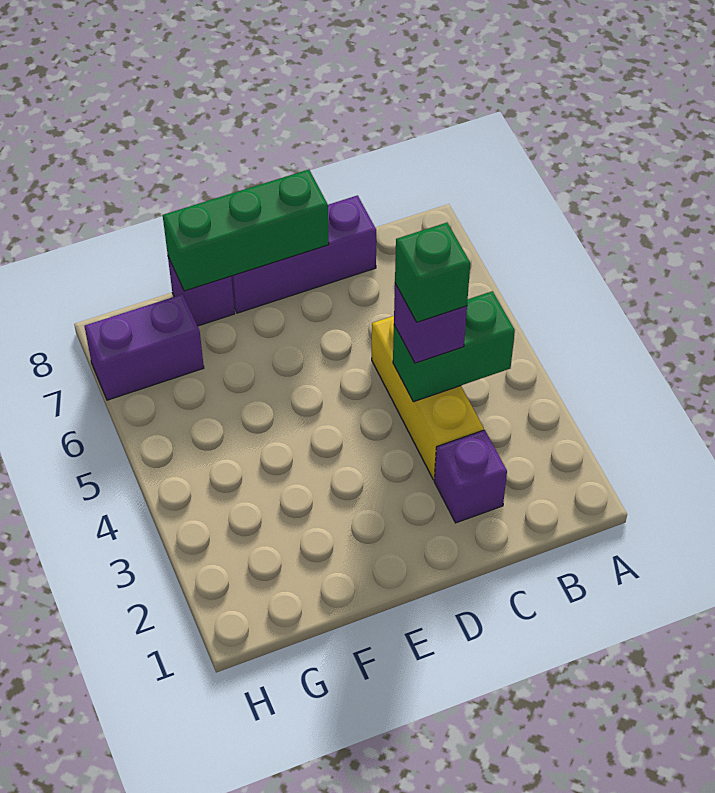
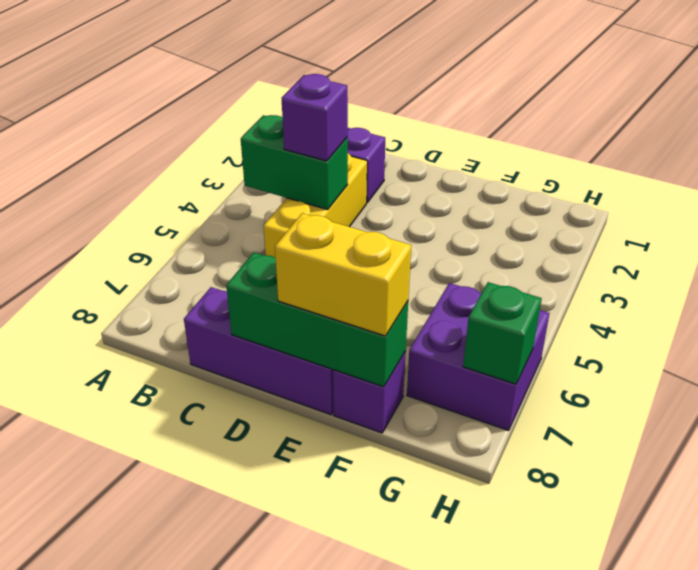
green 1x1 brick [395,223,470,322] -> green 1x1 brick moved to [463,282,542,384]
none -> yellow 1x2 brick [275,213,411,336]
purple 1x2 brick [85,294,204,400] -> purple 2x2 brick [407,283,549,430]

